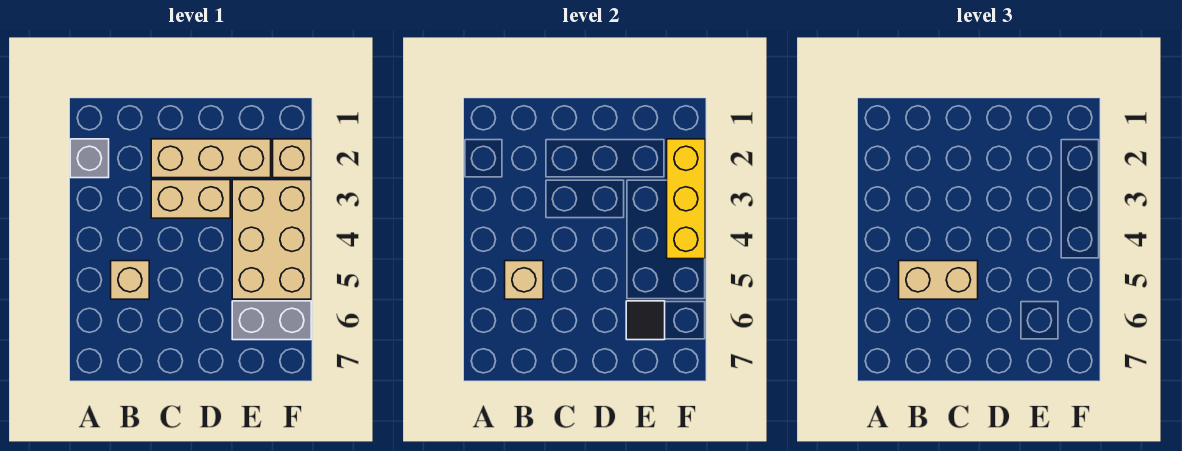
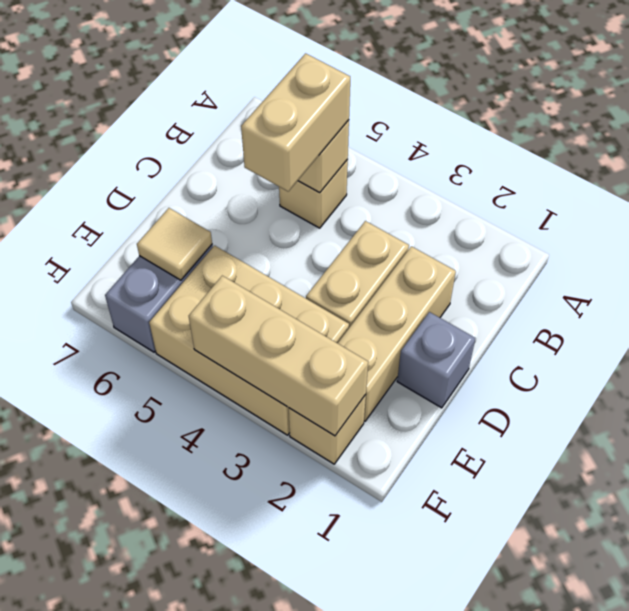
grey 1x1 brick [70,139,109,178] -> grey 1x1 brick moved to [397,312,475,408]
black 1x1 tile [626,301,665,340] -> tan 1x1 tile [137,208,212,280]
yellow 1x3 brick [667,139,705,259] -> tan 1x3 brick [189,276,368,436]

